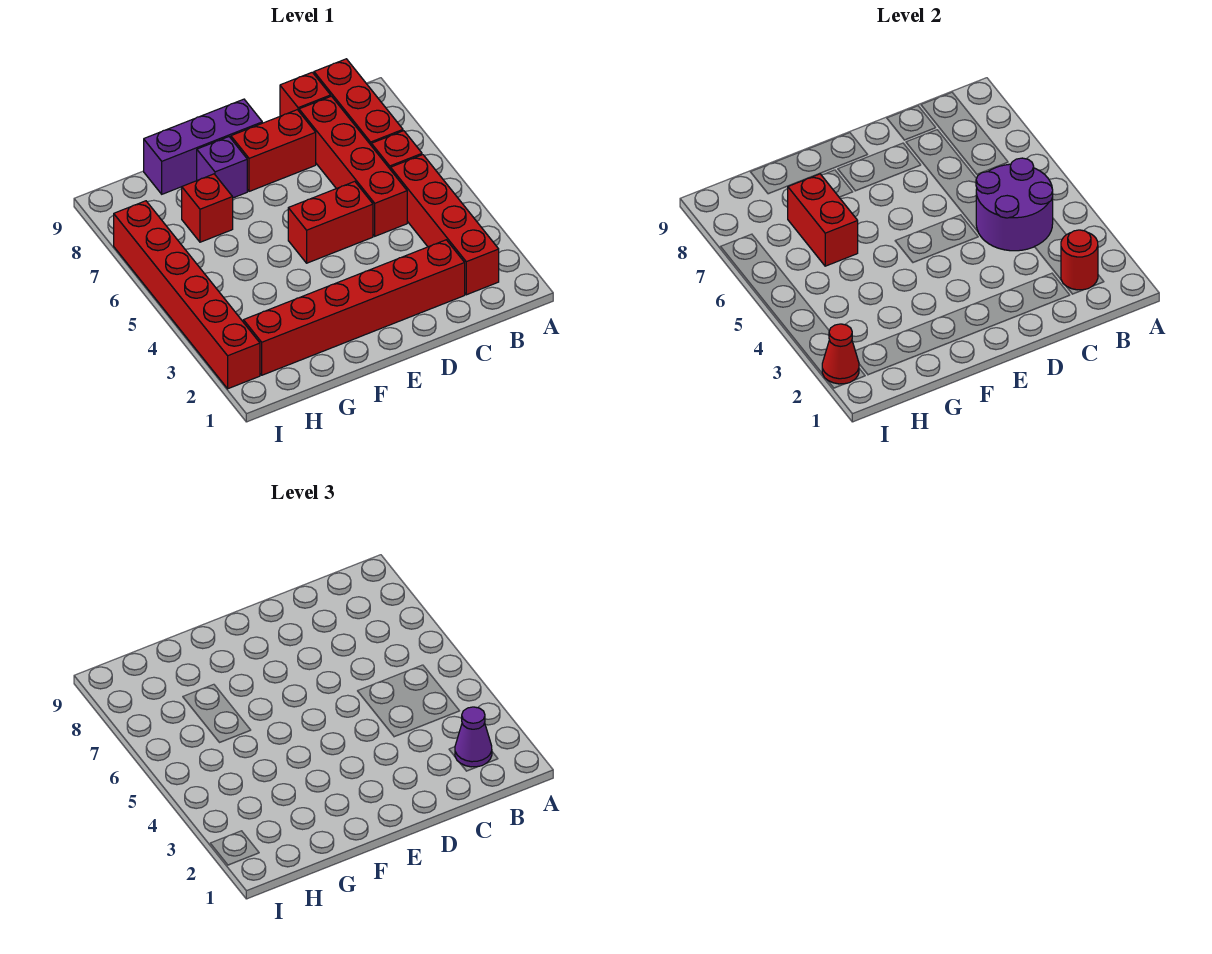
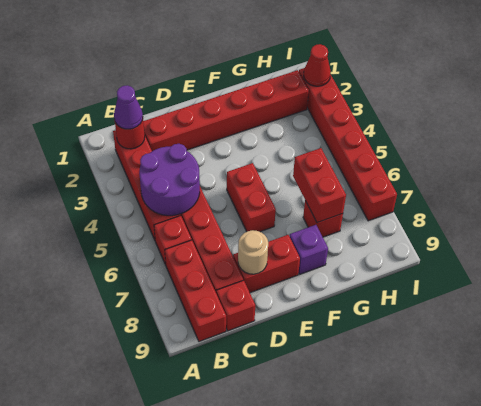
red 1x2 brick [288,181,373,263] -> red 1x2 brick turned to [227,163,276,232]
none -> tan 1x1 round brick [238,230,268,274]
purple 1x3 brick [144,99,262,194] -> none

